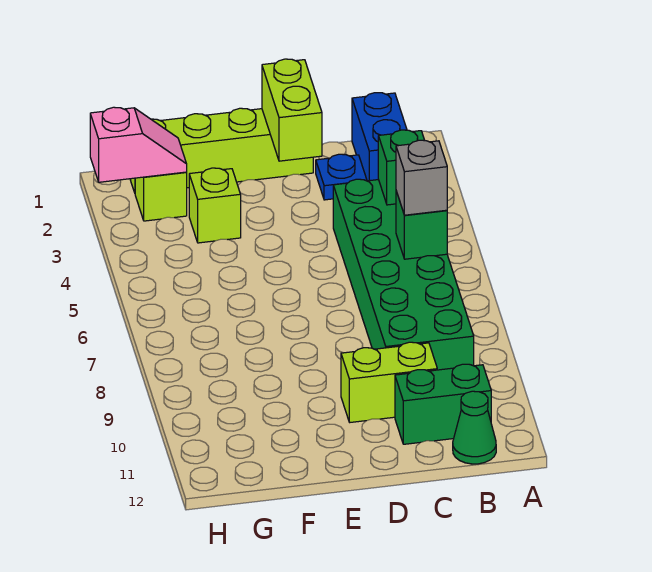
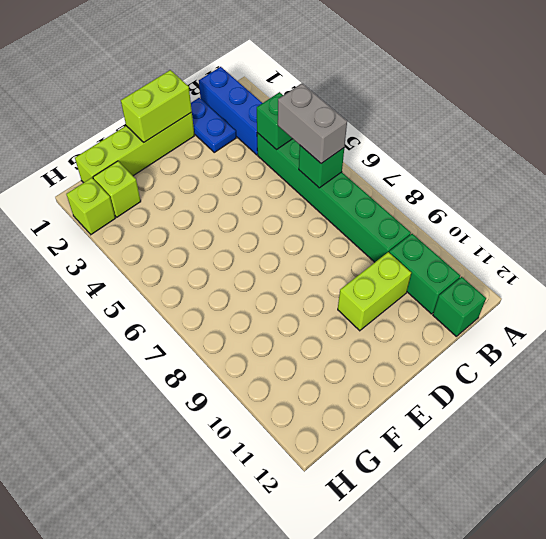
blue 1x2 brick [352,93,407,181] -> blue 1x3 brick [199,67,262,155]
green 2x6 brick [333,179,474,370] -> green 1x6 brick [257,133,411,262]
grey 1x1 brick [396,140,447,215] -> grey 1x2 brick [278,84,347,164]
green 1x2 brick [395,364,491,444] -> green 1x2 brick turned to [389,234,460,314]
green 1x1 cone [453,391,496,464] -> green 1x1 brick [433,277,486,336]
blue 1x1 plate [316,154,367,200] -> blue 1x2 plate [191,98,236,152]
lime 1x2 brick [262,59,322,161] -> lime 1x2 brick turned to [121,70,192,142]
lime 1x1 brick [189,168,241,243] -> lime 1x1 brick moved to [66,178,115,234]
pink 1x2 slope [90,107,187,182] -> none

